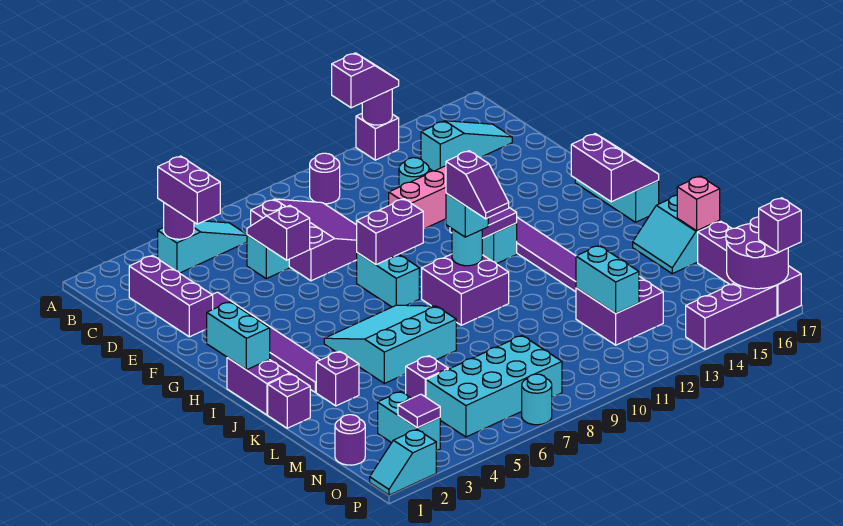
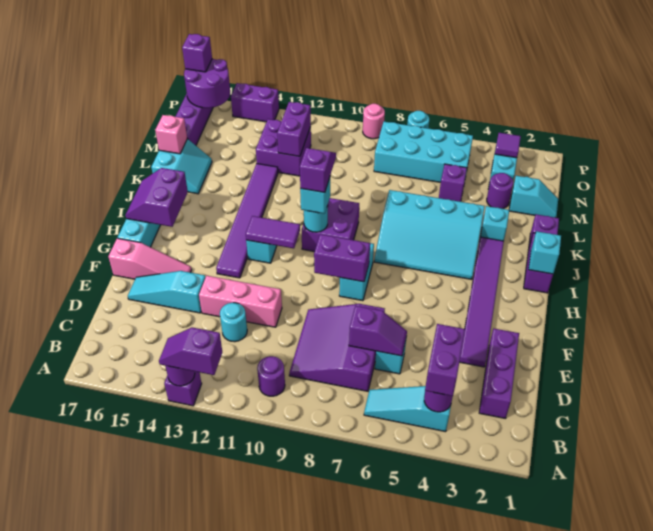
cyan 1x3 slope [421,121,512,171] -> cyan 1x3 slope moved to [128,271,206,313]
purple 1x2 slope [247,205,310,260] -> purple 1x2 slope turned to [349,306,407,356]
none -> pink 1x3 slope [108,238,192,279]
cyan 1x2 brick [207,302,270,370] -> cyan 1x1 brick [529,231,561,274]
cyan 3x3 slope [324,305,456,383] -> cyan 3x4 slope [374,190,485,279]
purple 1x1 brick [316,351,359,406] -> cyan 1x1 brick [480,206,509,241]
cyan 1x2 brick [576,245,639,313] -> purple 1x2 brick [277,102,311,156]
purple 1x1 round brick [335,415,365,465] -> purple 1x1 round brick moved to [487,173,513,209]
cyan 1x2 slope [370,430,436,495] -> cyan 1x2 slope moved to [509,176,558,218]
none -> pink 1x1 round brick [363,104,385,139]
purple 1x3 brick [686,283,777,350] -> purple 1x2 brick [231,83,279,122]

